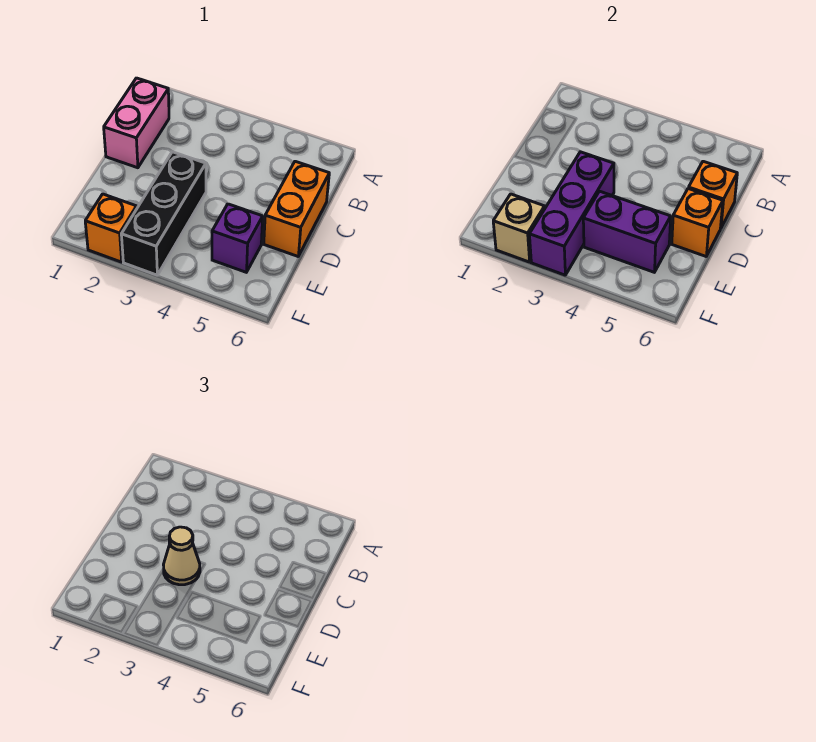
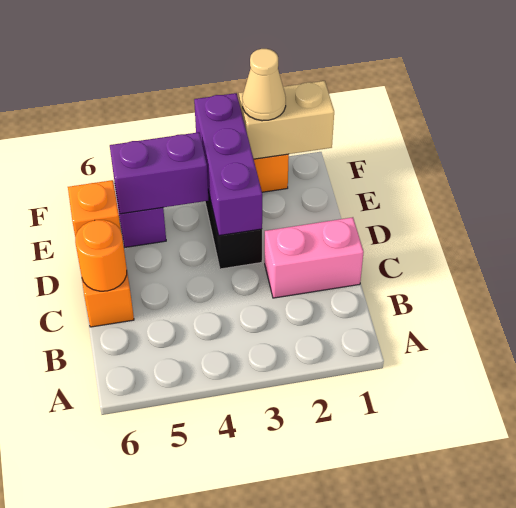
pink 1x2 brick [104,78,169,168] -> pink 1x2 brick turned to [265,217,364,298]
orange 1x1 brick [689,161,737,228] -> orange 1x1 round brick [75,220,127,291]
tan 1x1 cone [163,527,200,585] -> tan 1x1 cone moved to [242,49,286,121]
tan 1x1 brick [493,194,545,262] -> tan 1x2 brick [239,81,334,159]

